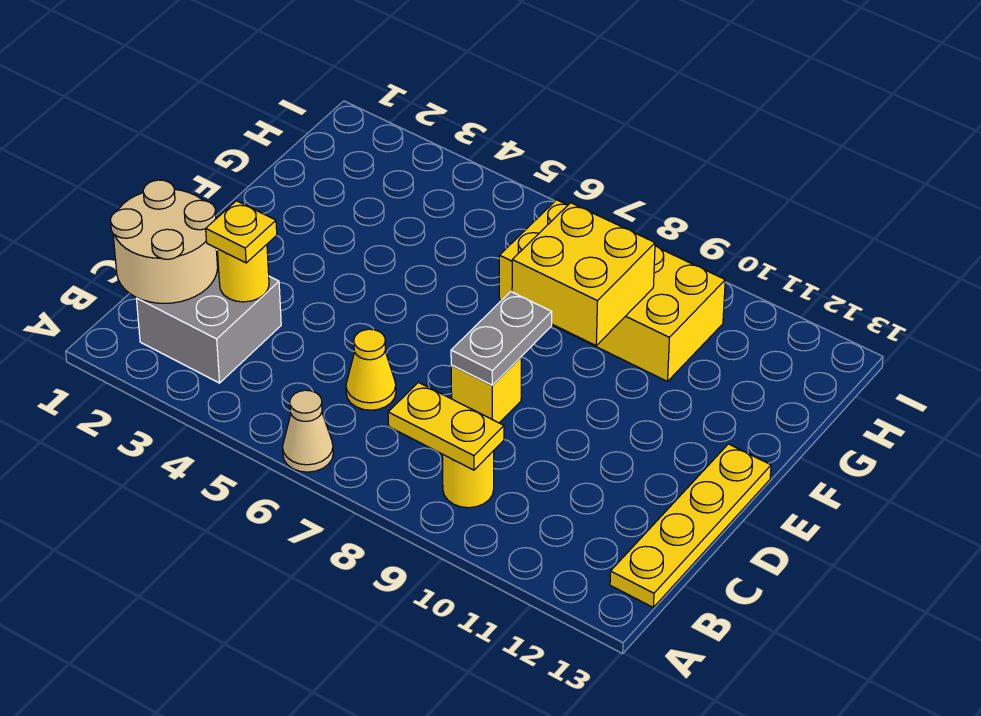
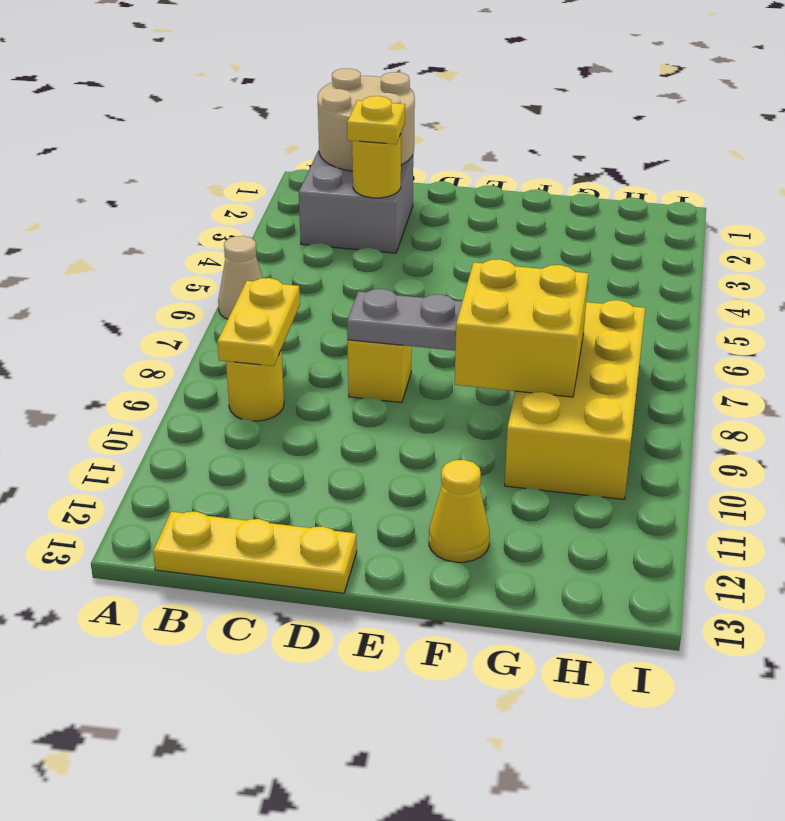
yellow 1x4 plate [610,444,771,607] -> yellow 1x3 plate [153,512,357,593]
yellow 1x1 cone [346,329,396,410] -> yellow 1x1 cone moved to [429,460,490,562]

